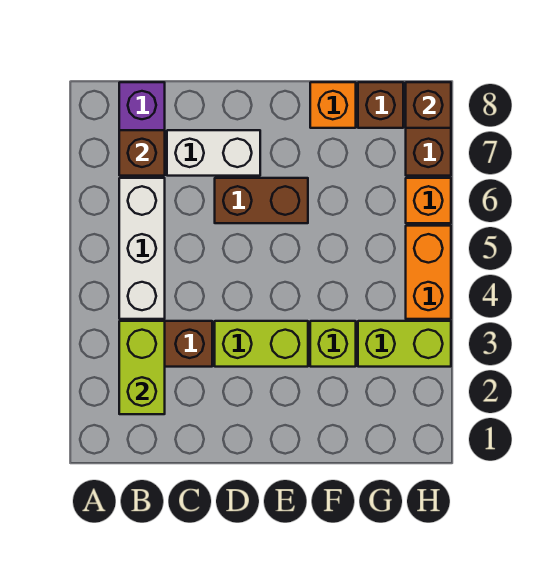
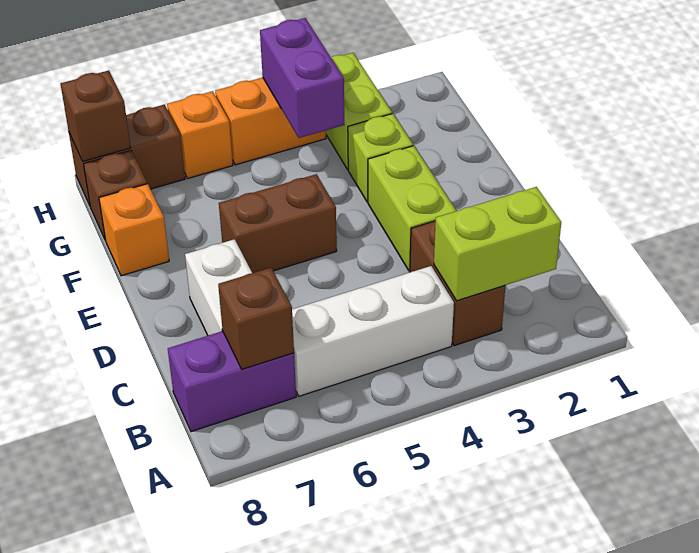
brown 1x2 brick [215,178,308,223] -> brown 1x2 brick turned to [219,174,337,273]
none -> purple 1x2 brick [260,18,345,138]

